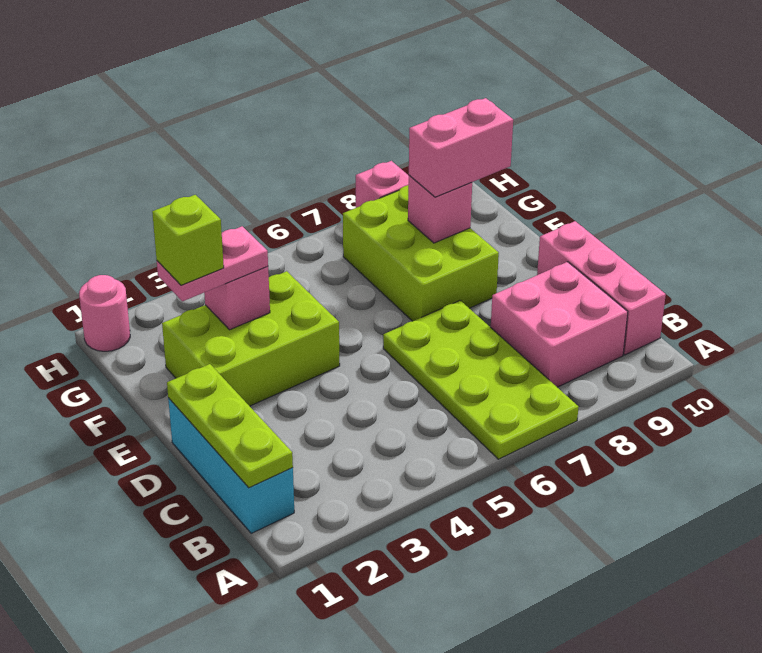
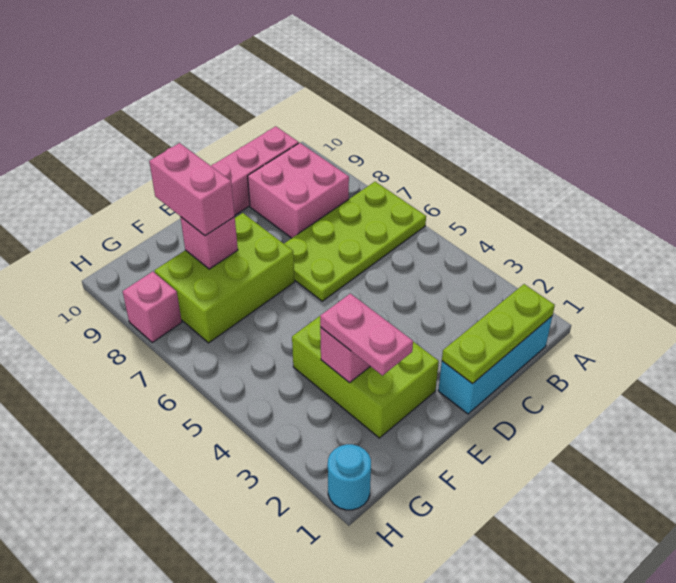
lime 1x1 brick [152,195,224,285] -> none
pink 1x1 round brick [79,275,130,351] -> cyan 1x1 round brick [328,444,371,510]

